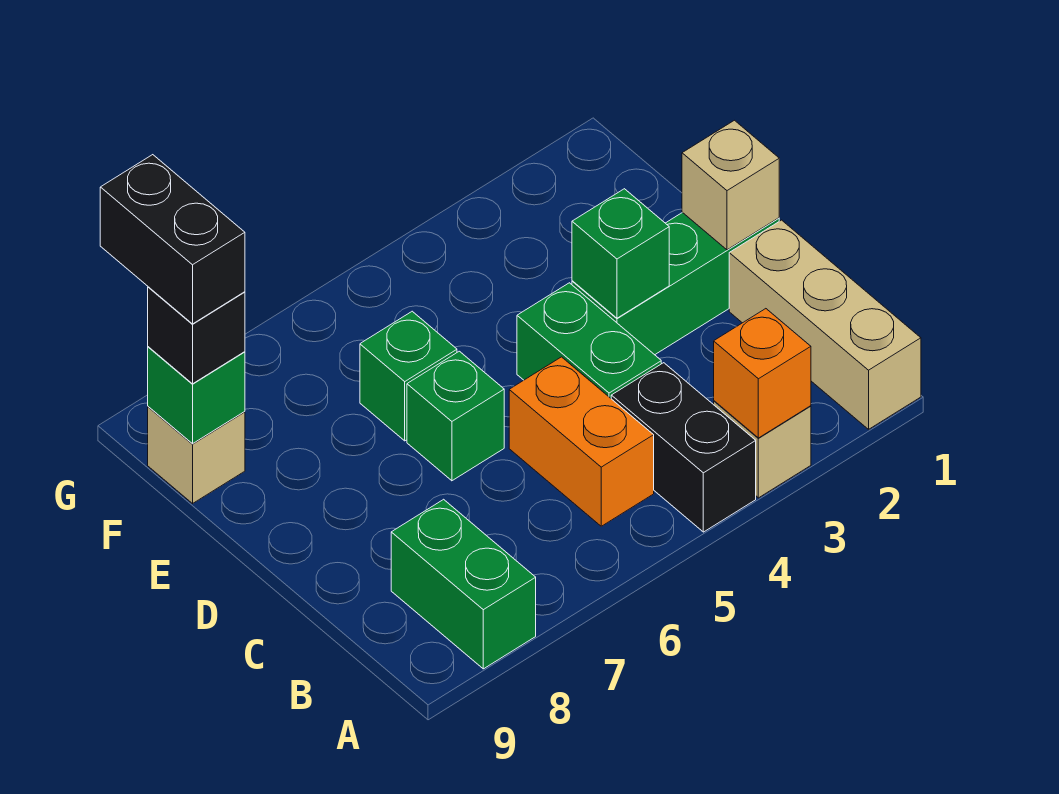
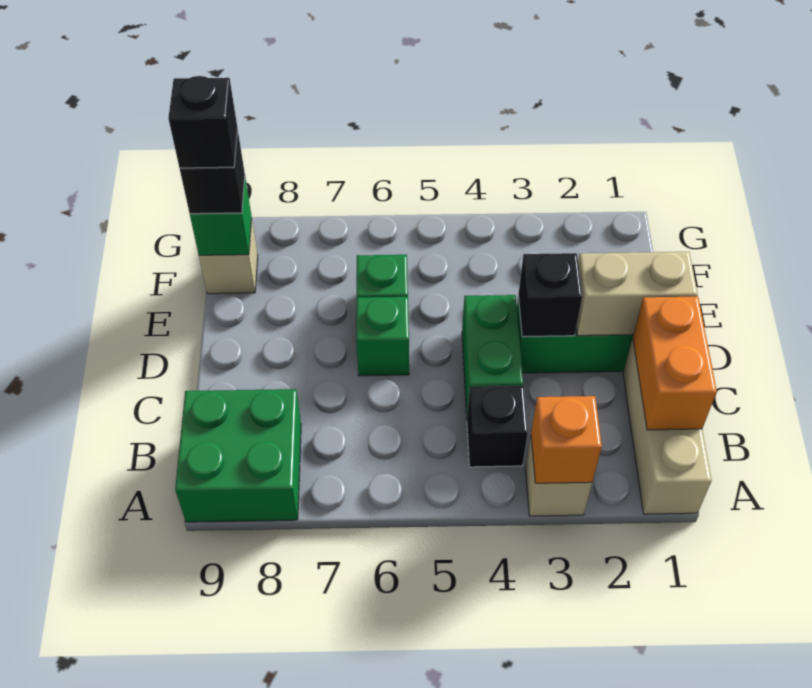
black 1x2 brick [611,363,756,532] -> black 1x1 brick [467,386,528,467]
green 1x2 brick [391,499,536,669] -> green 2x2 brick [175,389,301,522]
orange 1x2 brick [509,357,654,526] -> orange 1x2 brick moved to [633,297,717,430]
tan 1x1 brick [682,120,779,250] -> tan 1x2 brick [576,252,698,336]
green 1x1 brick [572,189,669,318] -> black 1x1 brick [518,253,582,337]
black 1x2 brick [100,155,245,324] -> black 1x1 brick [168,76,238,168]

